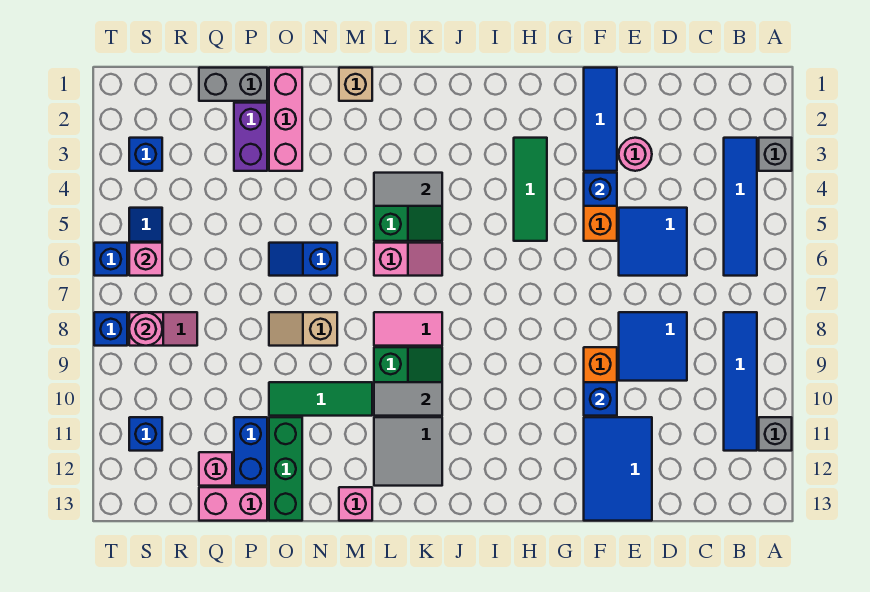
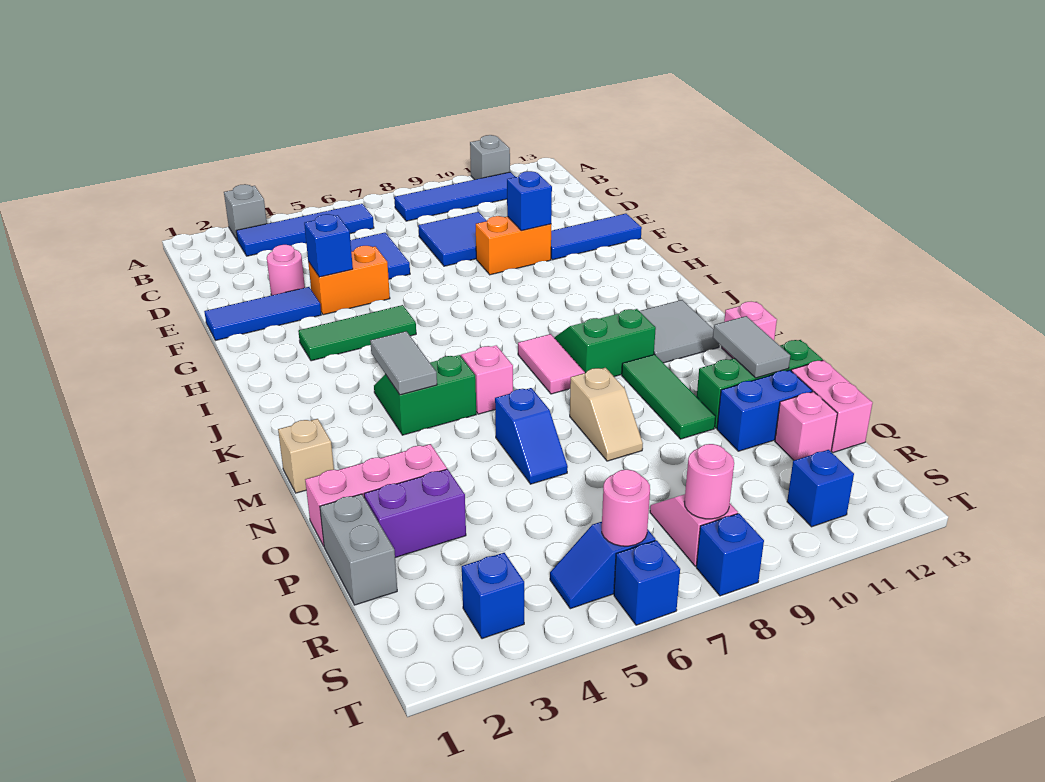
blue 2x3 tile [584,417,652,521] -> blue 1x3 tile [551,214,642,260]
grey 1x2 tile [374,382,442,416] -> grey 1x2 tile moved to [713,316,790,378]
pink 1x1 brick [129,243,162,276] -> pink 1x1 round brick [602,470,650,546]

